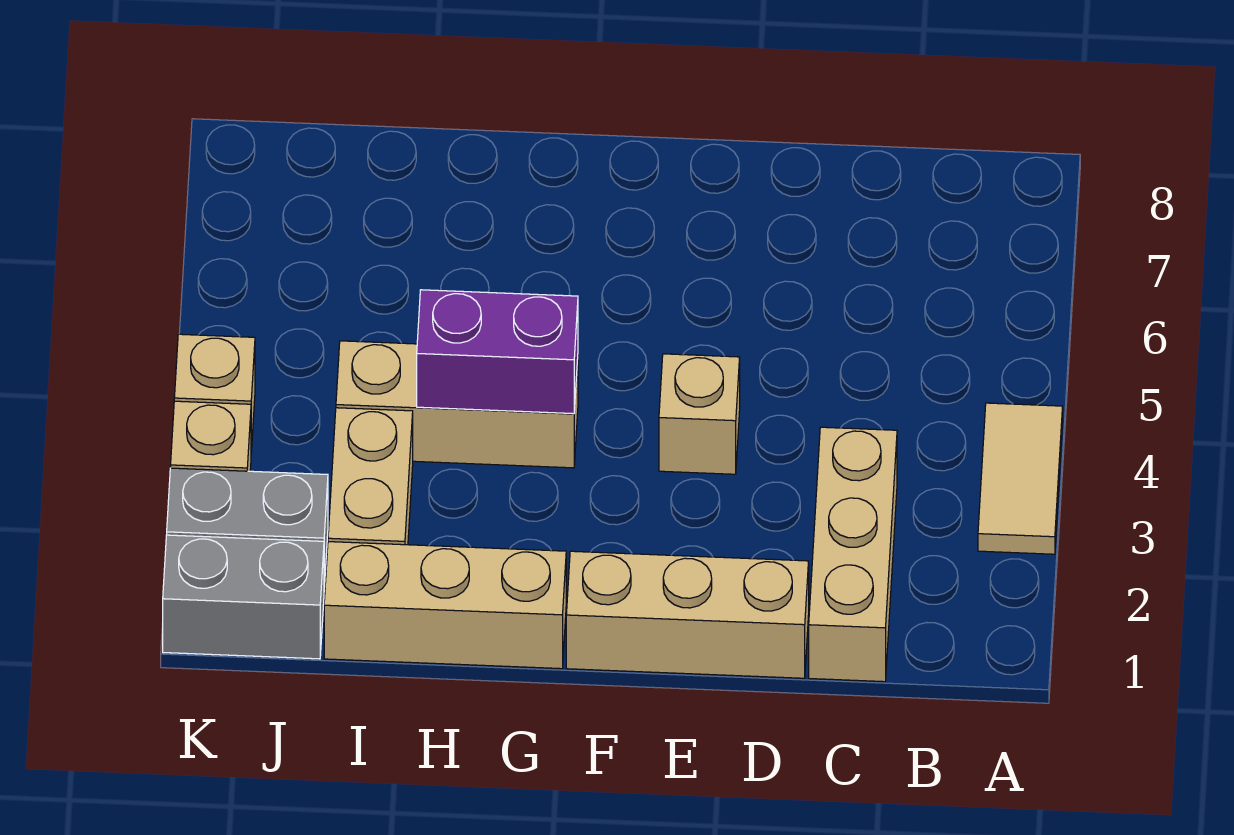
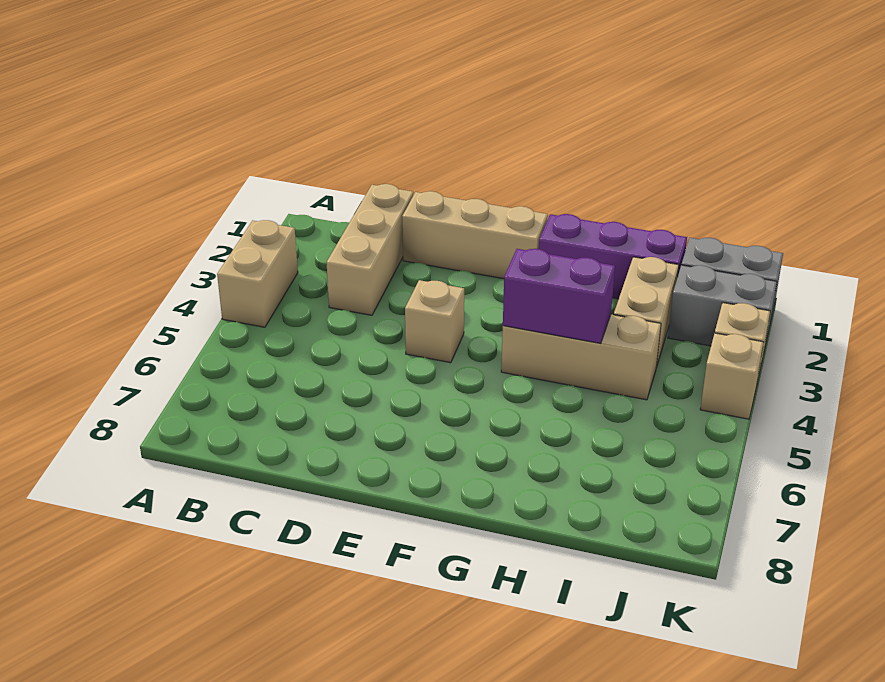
tan 1x2 tile [978,403,1063,554] -> tan 1x2 brick [217,220,298,327]
tan 1x3 brick [324,542,566,669] -> purple 1x3 brick [539,214,687,299]

